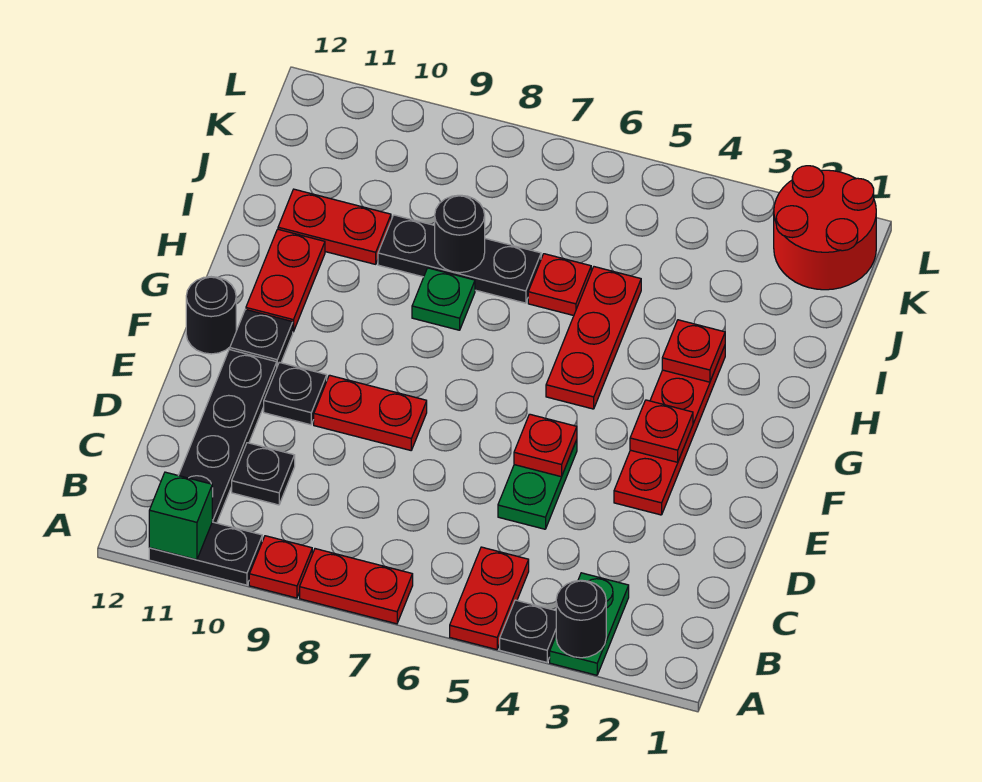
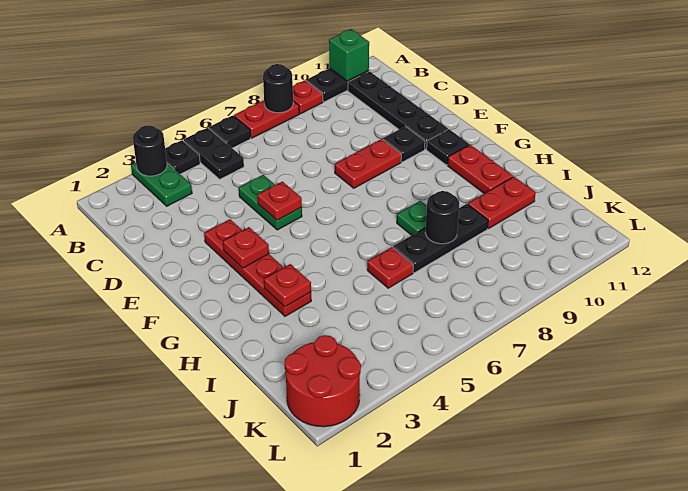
red 1x2 plate [450,547,529,650] -> black 1x2 plate [184,128,244,179]
black 1x1 plate [232,443,295,505] -> black 1x1 plate moved to [209,116,251,148]
black 1x1 round brick [186,277,236,354] -> black 1x1 round brick moved to [263,64,293,113]
red 1x3 plate [546,267,641,409] -> none

